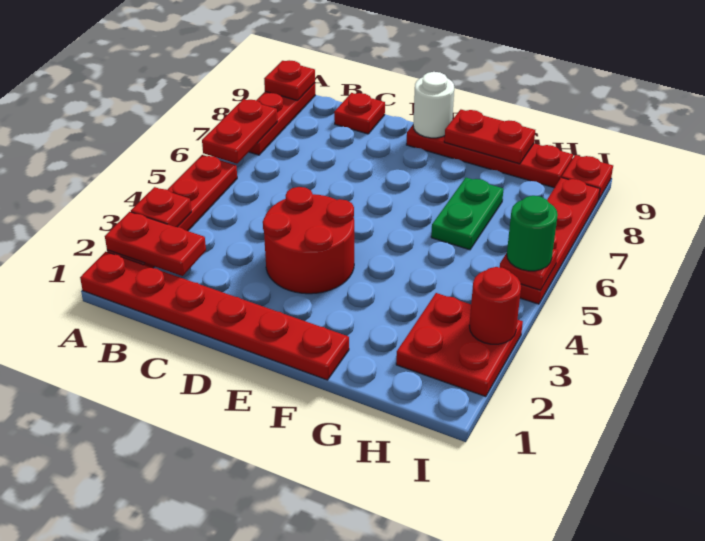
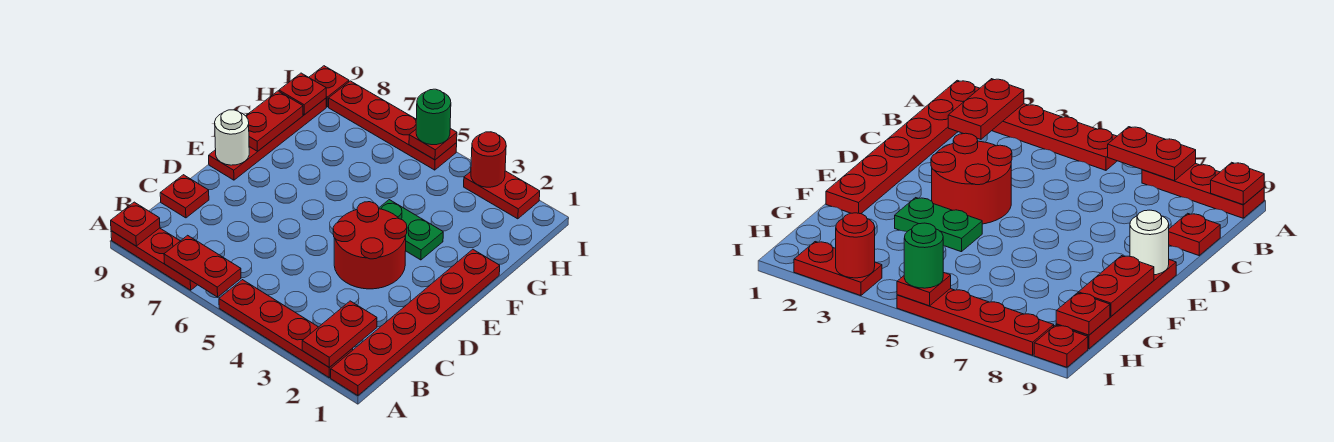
red 1x1 plate [131,187,191,227] -> red 1x1 plate moved to [279,73,326,115]
green 1x2 plate [431,178,504,250] -> green 1x2 plate moved to [379,200,443,260]
red 2x2 plate [396,293,523,397] -> red 1x2 plate [464,171,540,219]

